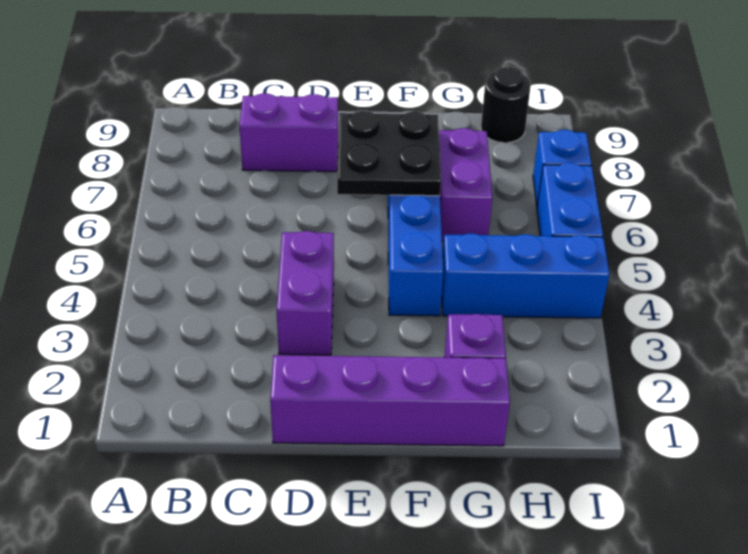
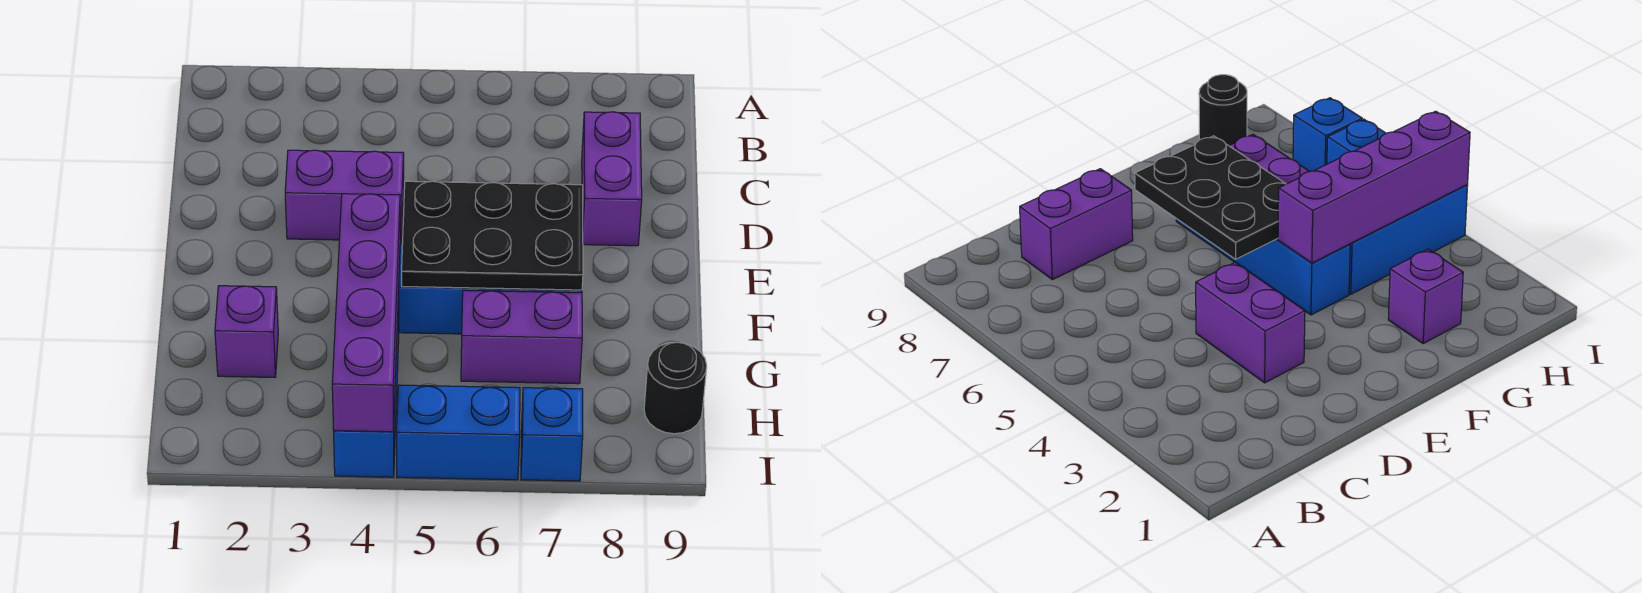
purple 1x4 brick [270,355,510,446] -> purple 1x4 brick moved to [332,194,400,432]
black 2x2 plate [337,111,441,196] -> black 2x3 plate [402,181,583,290]

